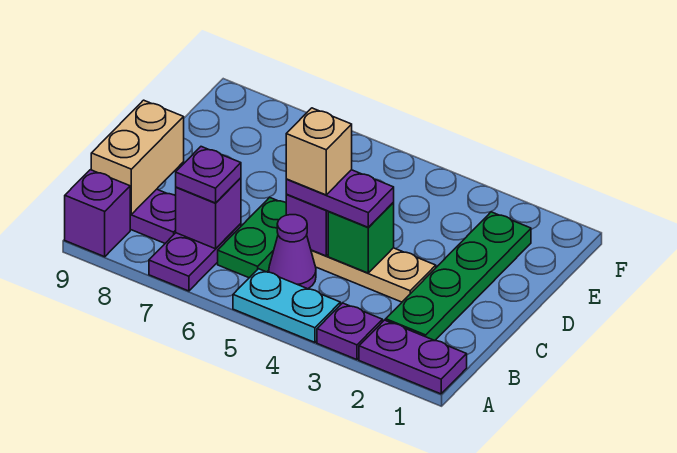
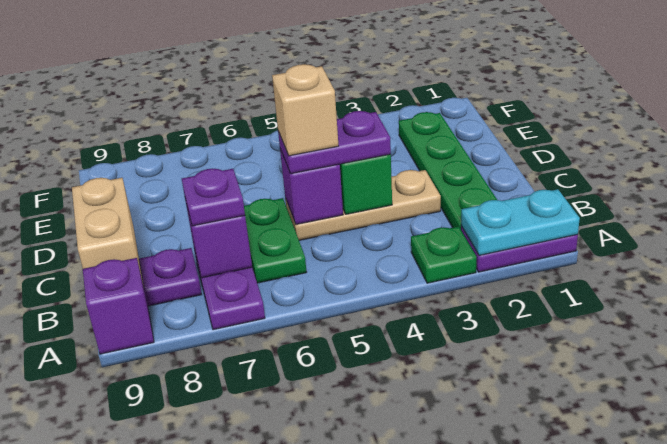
purple 1x1 plate [317,303,382,360] -> green 1x1 plate [411,227,476,283]
cyan 1x2 plate [233,269,340,342] -> cyan 1x2 plate moved to [461,189,580,255]
purple 1x1 cone [269,215,316,289] -> none

